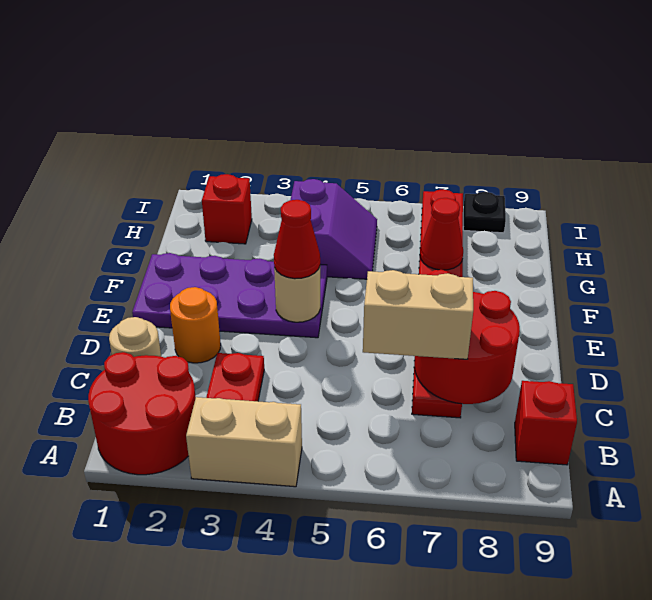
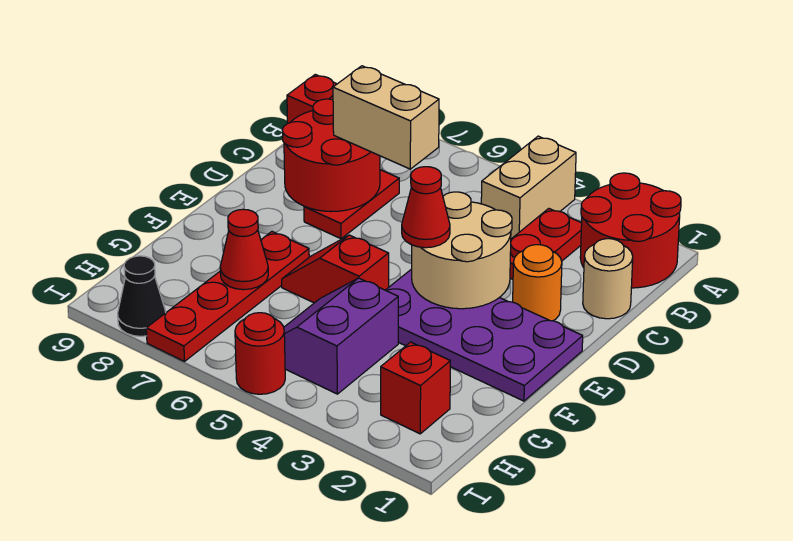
tan 1x2 brick [186,397,302,487] -> tan 1x2 brick turned to [481,136,576,239]
tan 1x1 round brick [274,267,320,322] -> tan 2x2 round brick [412,192,512,309]
none -> red 1x2 slope [282,235,389,303]
none -> red 1x1 round brick [235,313,285,394]
black 1x1 plate [463,192,506,233] -> black 1x1 cone [118,256,166,336]

